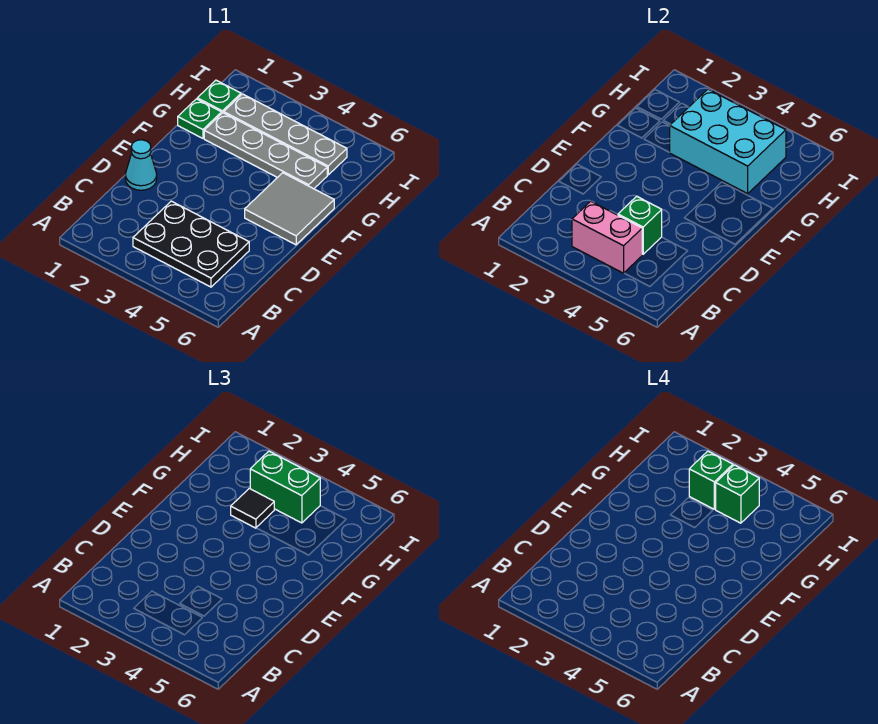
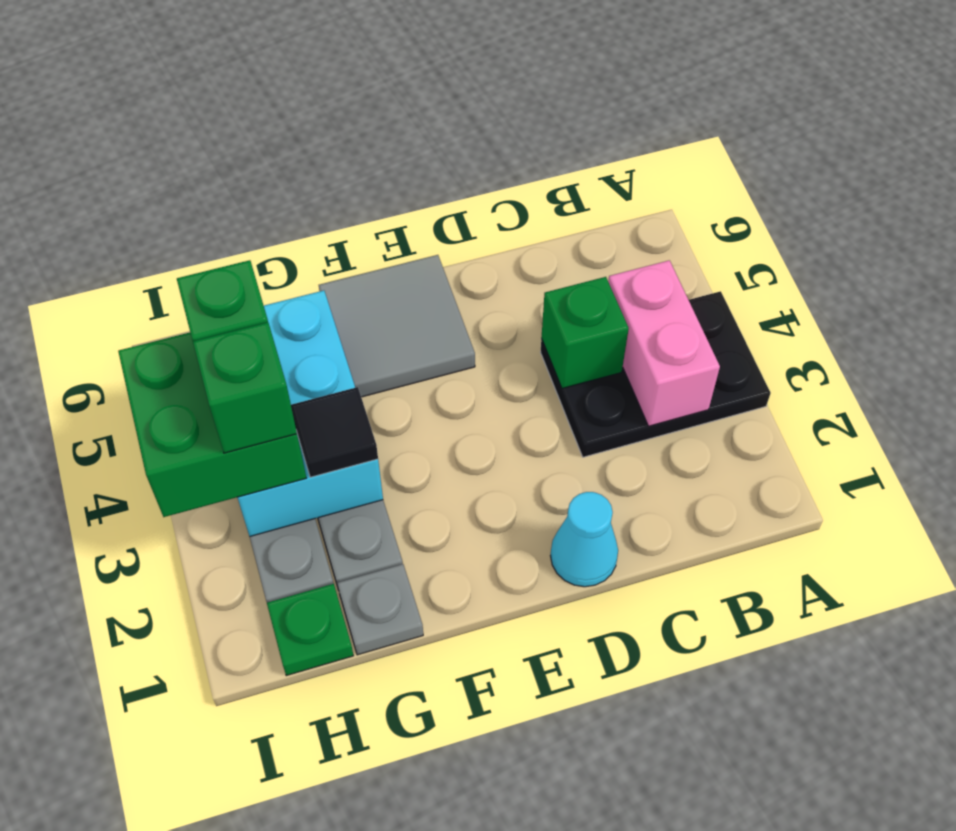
black 2x3 plate [133,201,249,287] -> black 2x3 plate turned to [540,291,771,457]
green 1x1 plate [178,99,222,138] -> grey 1x1 plate [337,564,423,655]
green 1x2 brick [250,451,320,523] -> green 2x2 brick [118,333,306,517]

